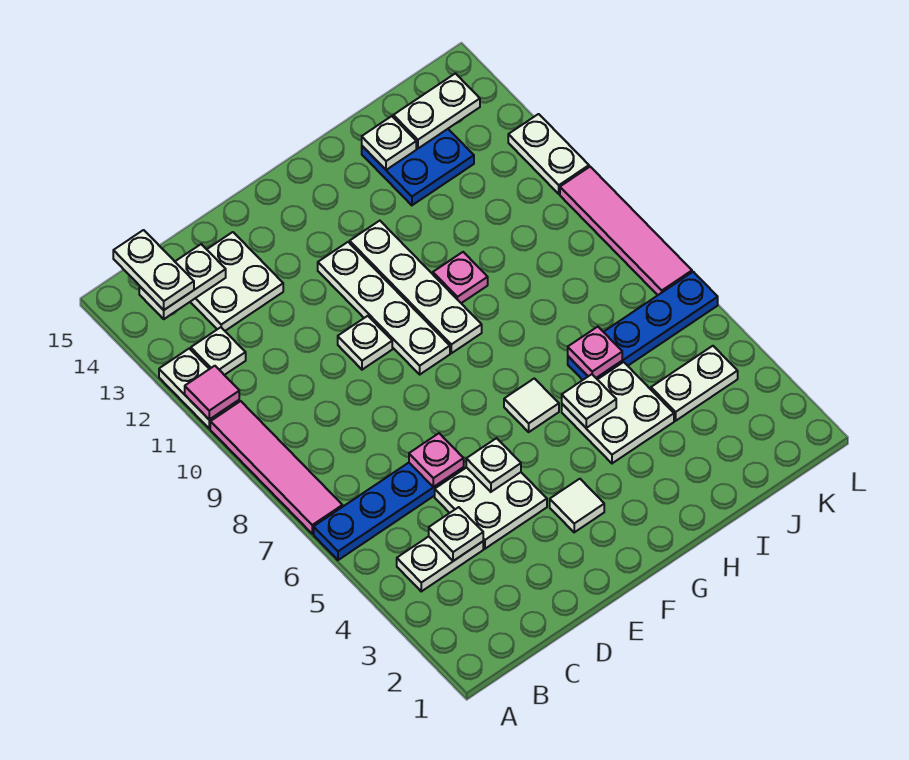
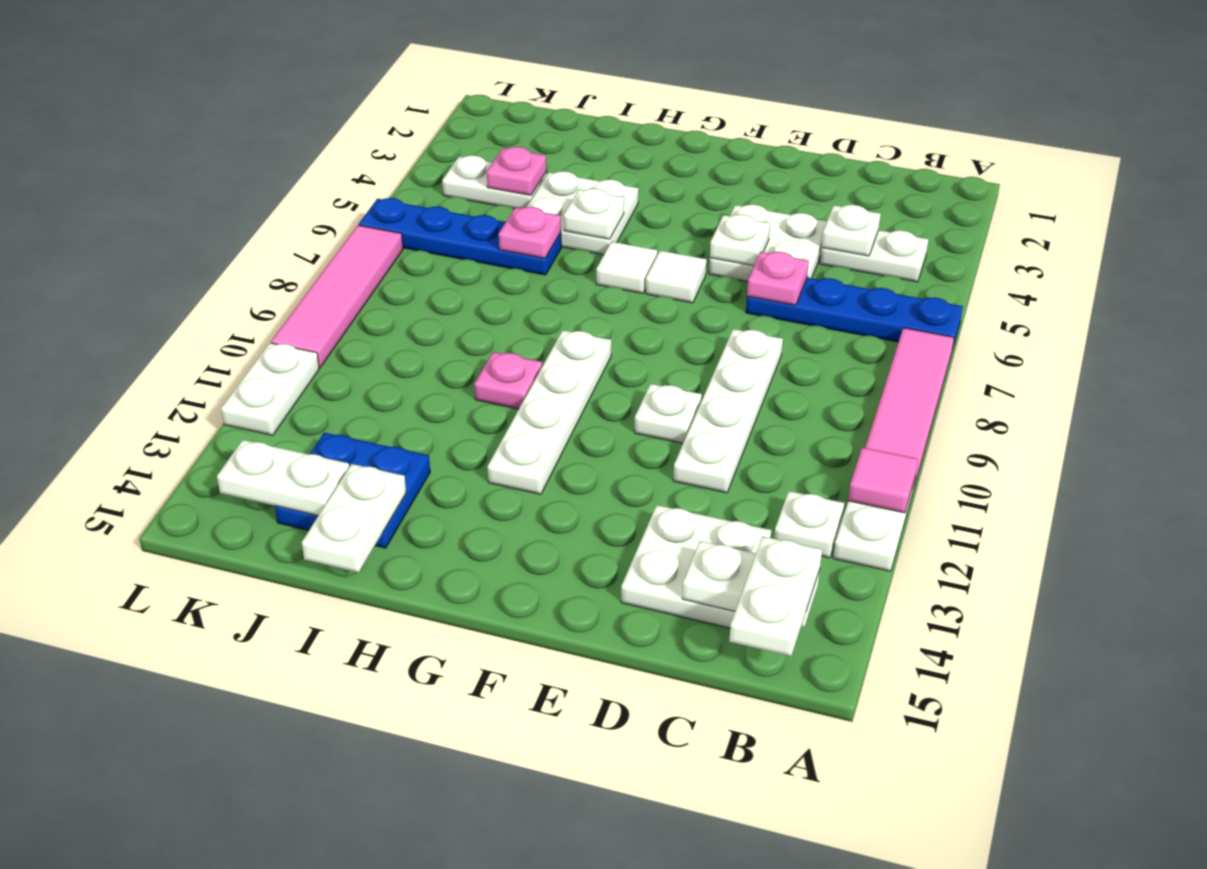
white 1x1 tile [550,479,604,532] -> white 1x1 tile moved to [646,251,707,303]
white 1x4 plate [318,242,450,374] -> white 1x4 plate moved to [673,329,783,493]
white 1x1 plate [362,116,416,170] -> white 1x2 plate [302,464,406,572]
none -> pink 1x1 plate [487,147,546,195]

